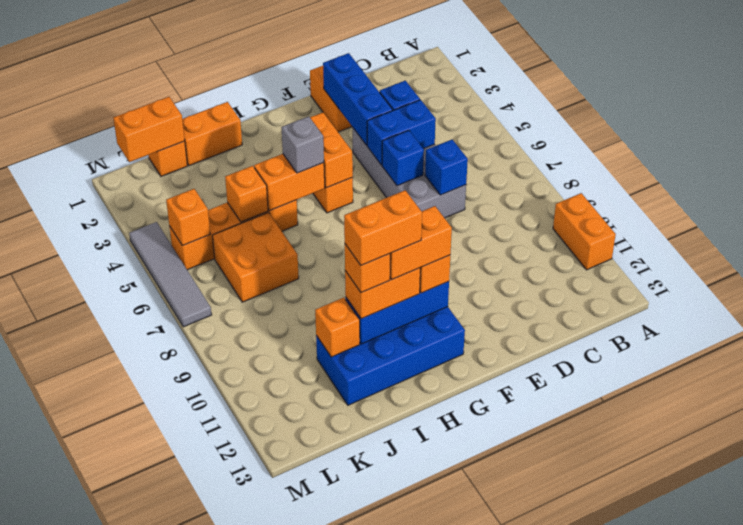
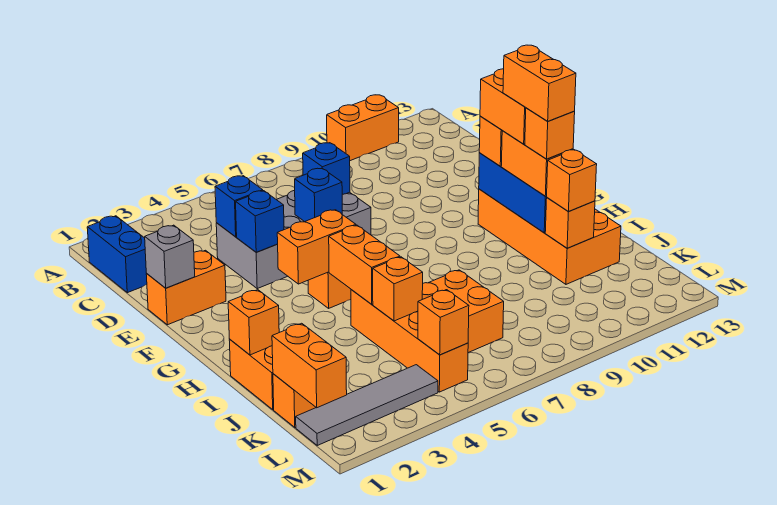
blue 1x2 brick [367,100,436,165] -> blue 1x2 brick moved to [87,216,147,293]
blue 1x3 brick [323,53,393,145] -> blue 1x1 brick [236,191,284,252]
blue 2x4 brick [316,307,465,405] -> orange 2x4 brick [478,189,621,284]
grey 1x1 brick [281,116,324,173] -> grey 1x1 brick moved to [145,225,195,288]
none -> orange 1x1 brick [228,290,279,355]
none -> orange 1x1 brick [547,150,597,212]
grey 1x4 tile [129,222,212,327] -> grey 1x4 tile moved to [296,365,438,445]

